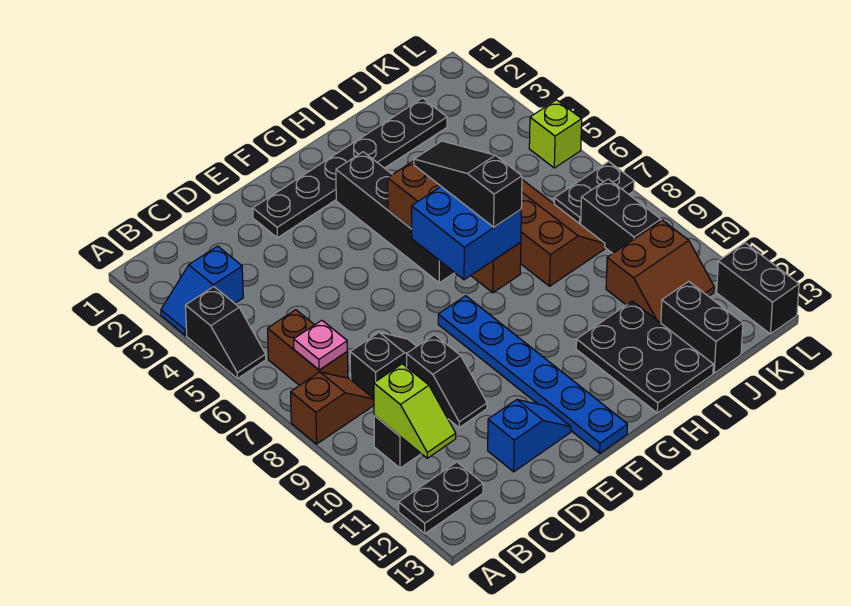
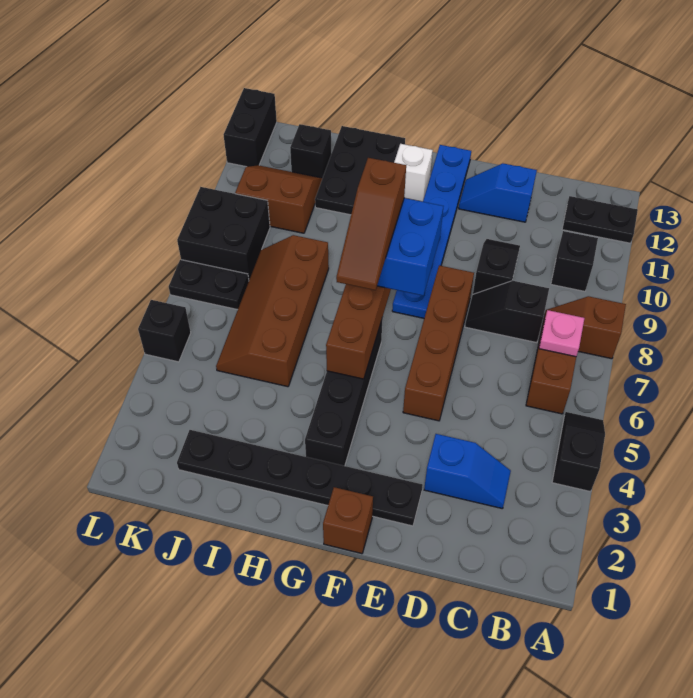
blue 1x2 slope [161,246,243,335] -> blue 1x2 slope moved to [424,434,511,509]
lime 1x2 slope [374,364,456,458] -> none
none -> brown 1x4 brick [403,265,474,421]
none -> brown 1x1 brick [323,487,373,554]
black 1x3 slope [414,141,522,227] -> brown 1x3 slope [336,158,406,290]
none -> white 1x1 brick [394,144,433,202]
black 1x2 brick [661,281,743,373] -> black 1x1 brick [290,124,331,178]
black 1x2 brick [581,179,661,253] -> black 2x2 brick [177,187,270,279]
lime 1x1 brick [529,100,582,168] -> black 1x1 brick [138,300,191,362]

